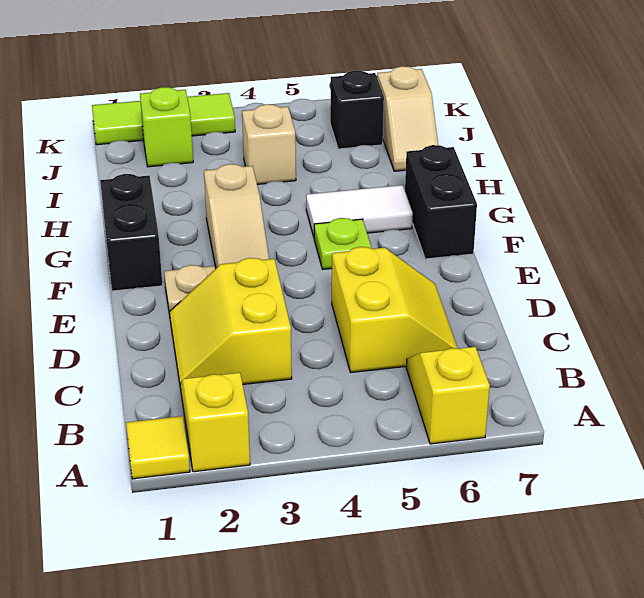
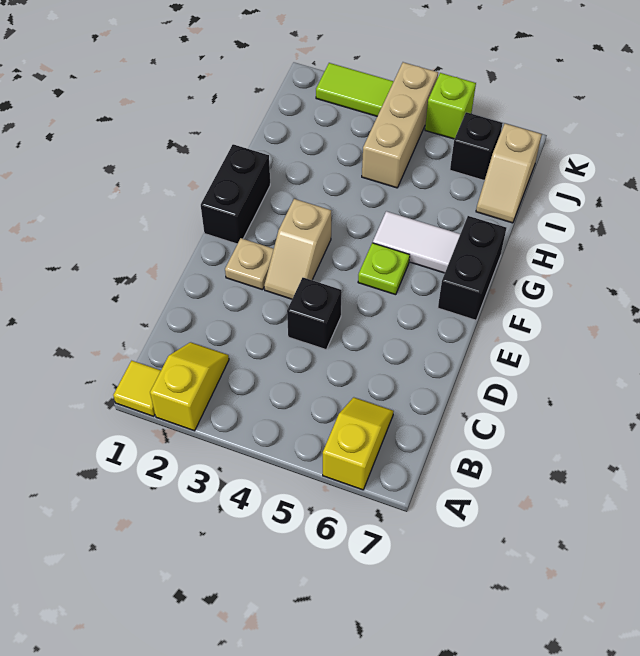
yellow 2x2 slope [170,258,292,389] -> none
yellow 2x2 slope [332,247,458,372] -> none
none -> black 1x1 brick [287,278,342,350]
tan 1x3 slope [204,164,269,268] -> tan 1x2 slope [264,199,331,299]
tan 1x1 brick [242,104,296,184] -> tan 1x3 brick [362,62,438,188]
lime 1x1 brick [140,87,193,167] -> lime 1x1 brick moved to [425,73,476,139]
lime 1x3 tile [92,93,235,145] -> lime 1x2 tile [316,63,394,116]

